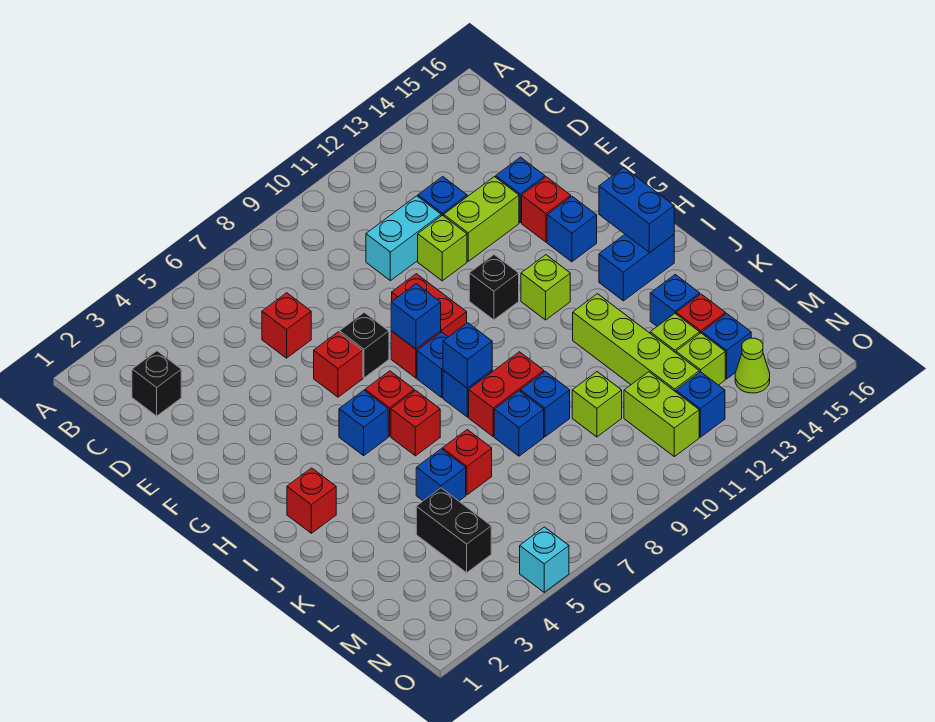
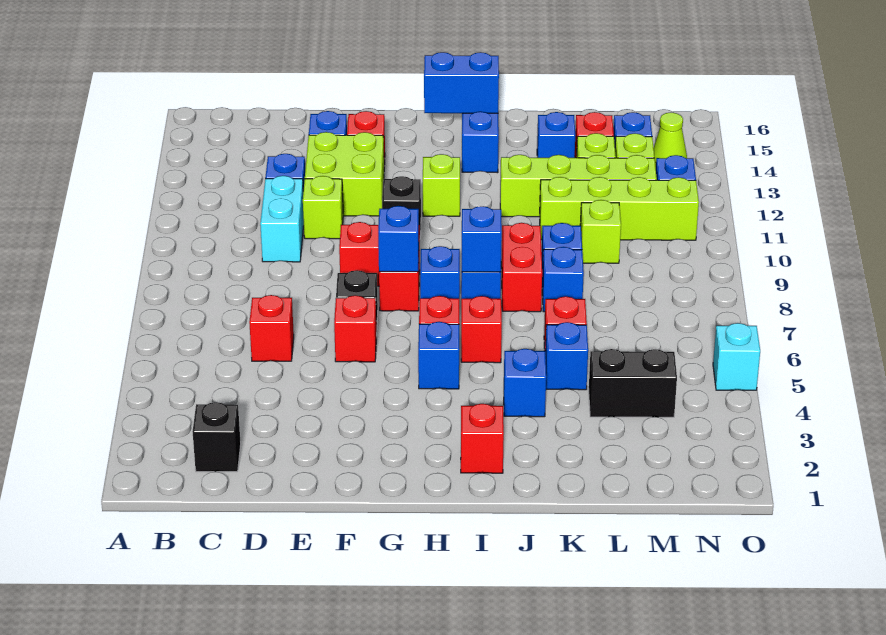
lime 1x2 brick [444,177,519,261] -> lime 2x2 brick [305,132,384,216]
blue 1x1 brick [547,197,597,262] -> blue 1x1 brick moved to [504,349,546,417]
lime 1x2 brick [624,372,699,457] -> lime 1x4 brick [540,177,699,240]

